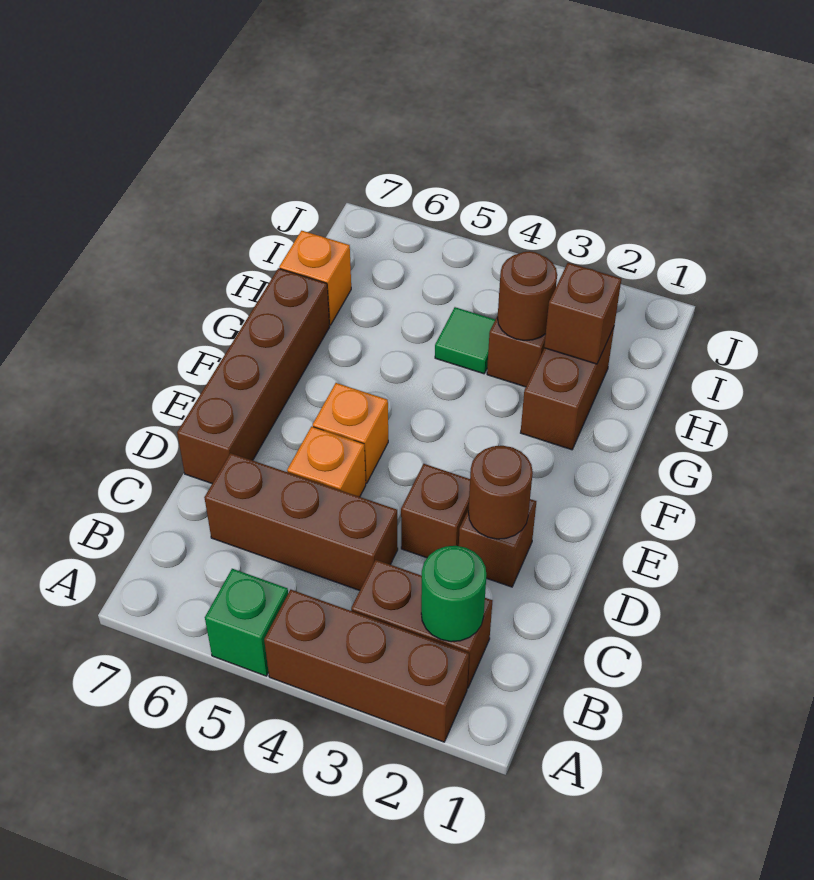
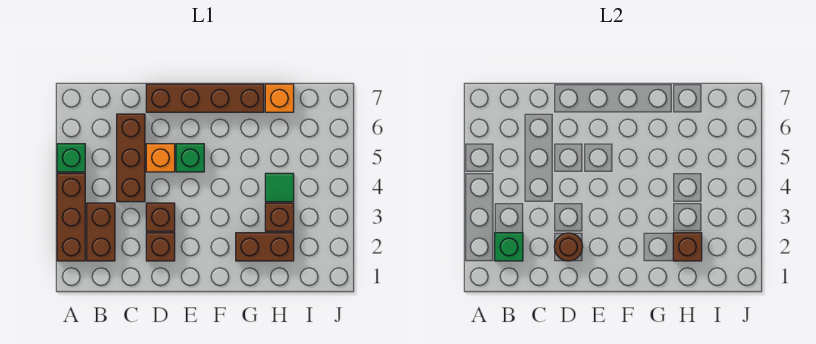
green 1x1 round brick [421,546,486,642] -> green 1x1 brick [495,233,523,261]
orange 1x1 brick [313,383,388,483] -> green 1x1 brick [176,144,204,172]
brown 1x1 round brick [498,251,557,341] -> none

